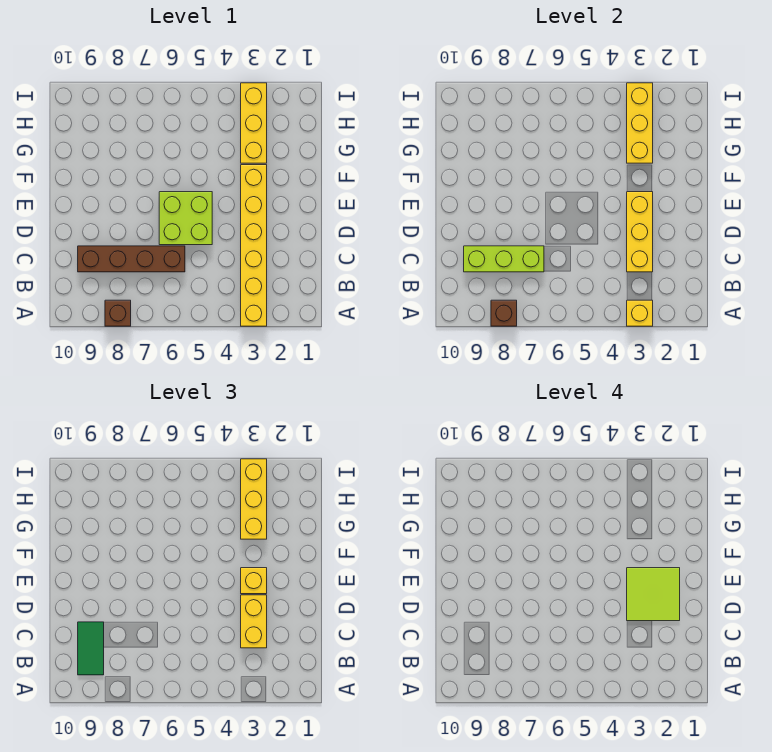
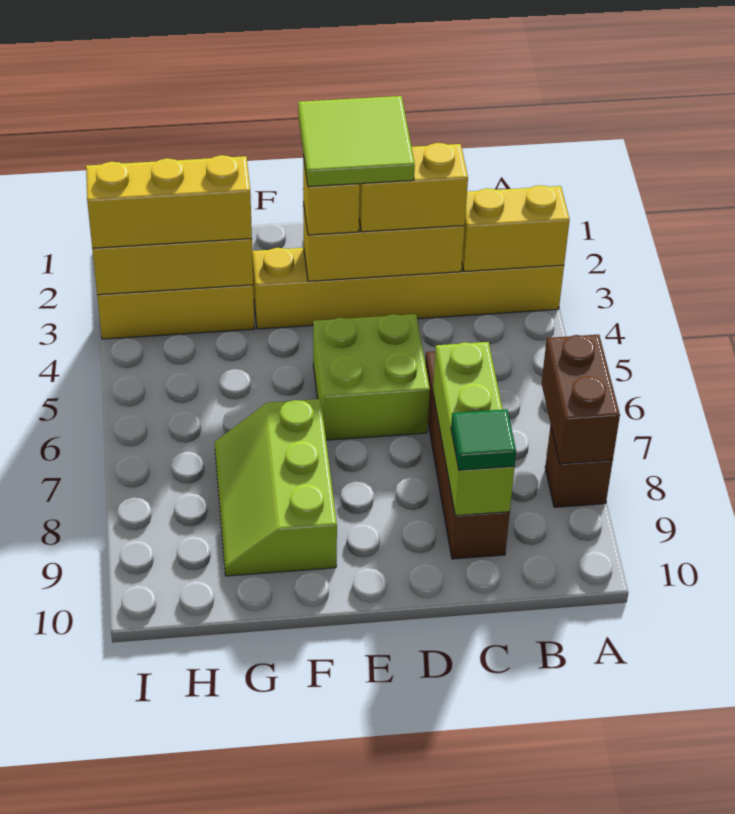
yellow 1x1 brick [627,300,653,326] -> yellow 1x2 brick [462,185,570,271]
brown 1x1 brick [491,300,517,326] -> brown 1x2 brick [542,335,620,464]
green 1x2 tile [78,622,104,675] -> green 1x1 tile [451,409,516,470]
none -> lime 2x3 slope [215,399,337,576]

